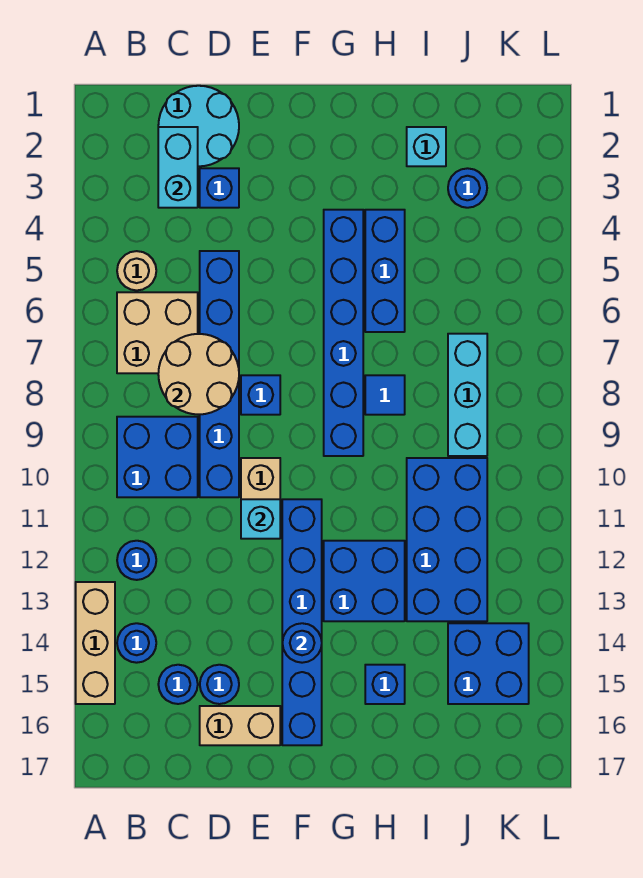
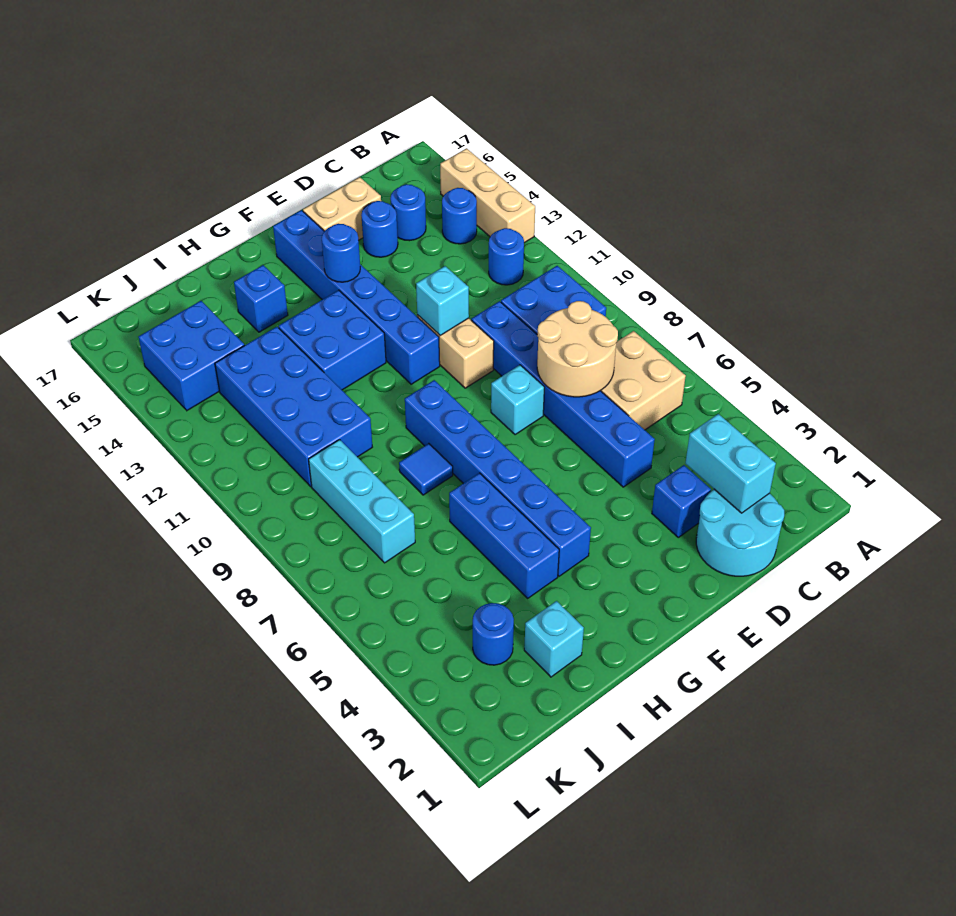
tan 1x1 round brick [117,251,156,290] -> none
blue 1x1 brick [241,375,280,415] -> cyan 1x1 brick [491,365,544,435]

